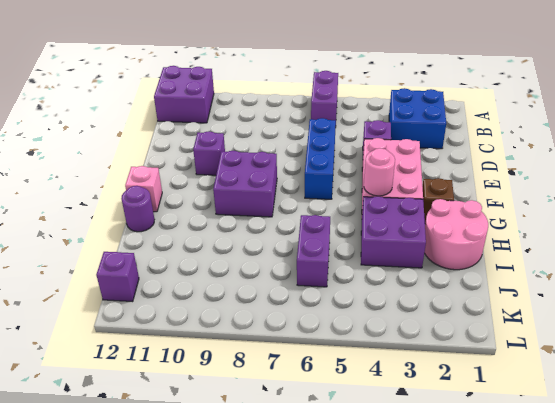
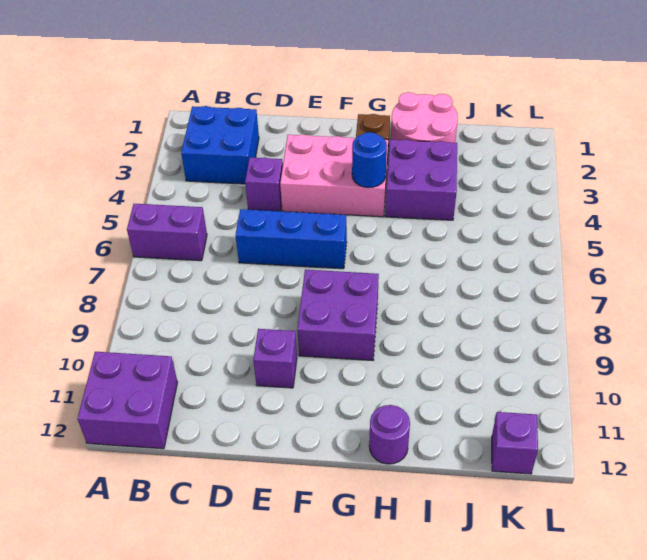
pink 1x1 round brick [364,148,395,196] -> blue 1x1 round brick [352,132,387,188]
pink 1x1 brick [125,166,162,212] -> none
purple 1x2 brick [297,215,330,287] -> none

